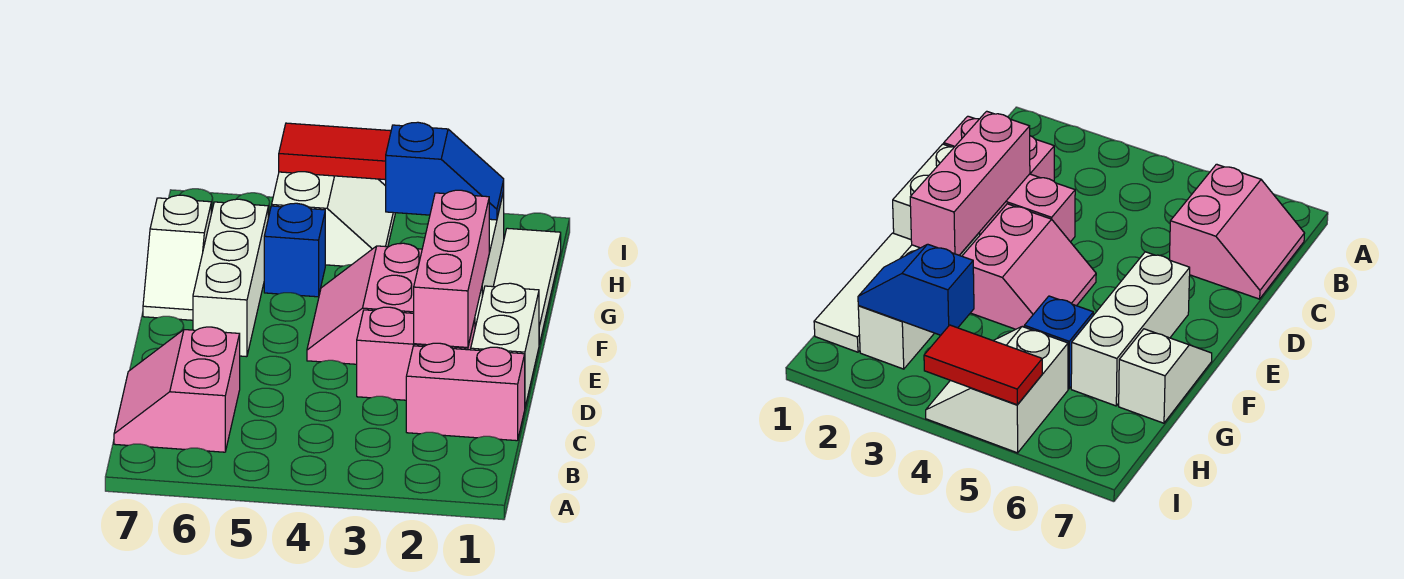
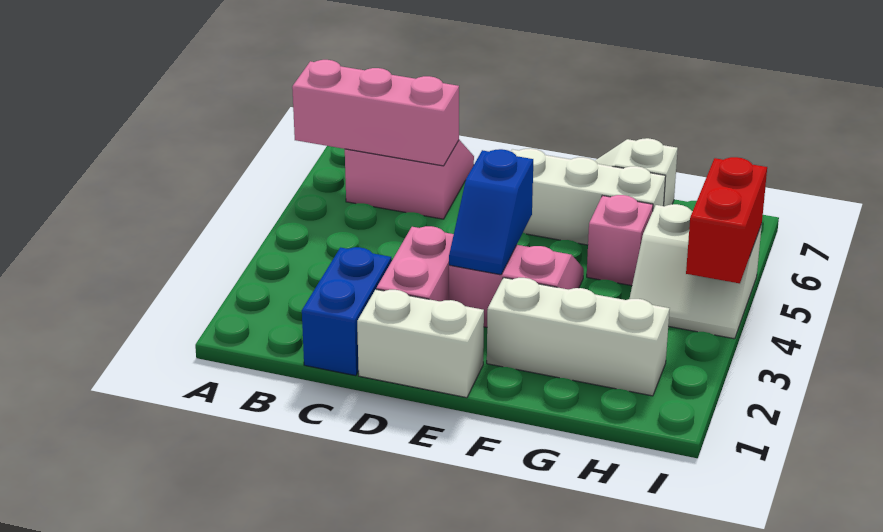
pink 1x2 brick [406,343,525,441] -> blue 1x2 brick [302,247,391,376]
pink 1x3 brick [414,190,489,347] -> pink 1x3 brick moved to [292,60,459,166]
white 1x3 tile [493,228,561,344] -> none
blue 1x1 brick [264,203,325,297] -> pink 1x1 brick [587,195,653,286]
blue 1x2 slope [386,122,504,220] -> blue 1x2 slope moved to [449,149,533,275]
red 1x2 tile [279,123,391,180] -> red 1x2 brick [686,157,767,283]

